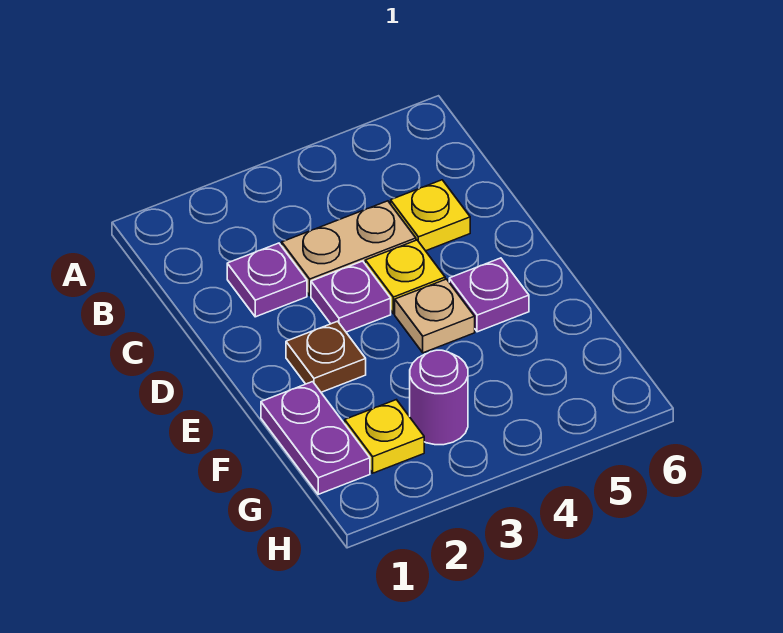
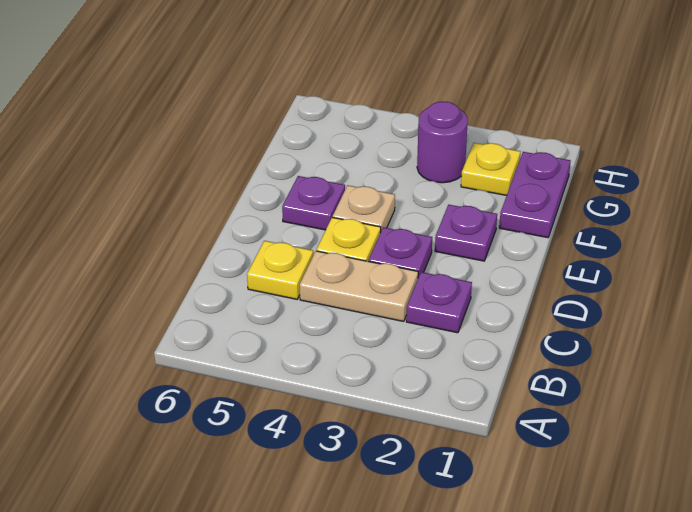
brown 1x1 plate [286,321,366,392] -> purple 1x1 plate [435,205,497,261]

